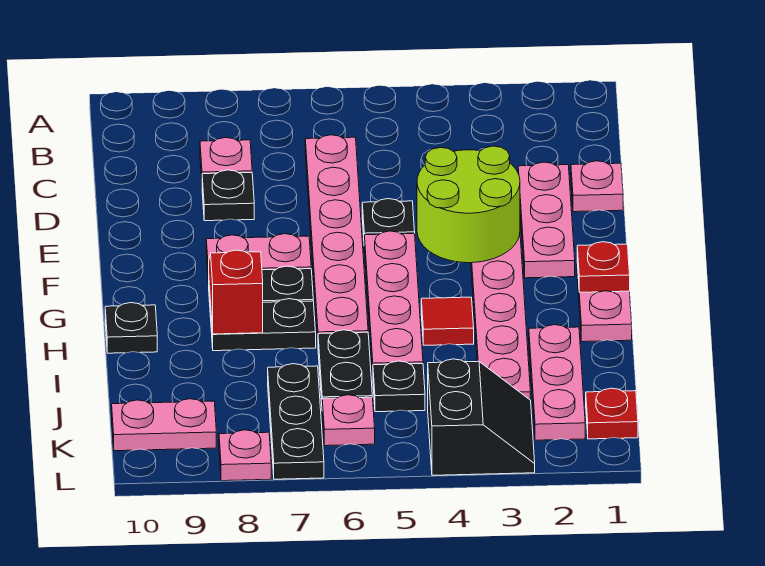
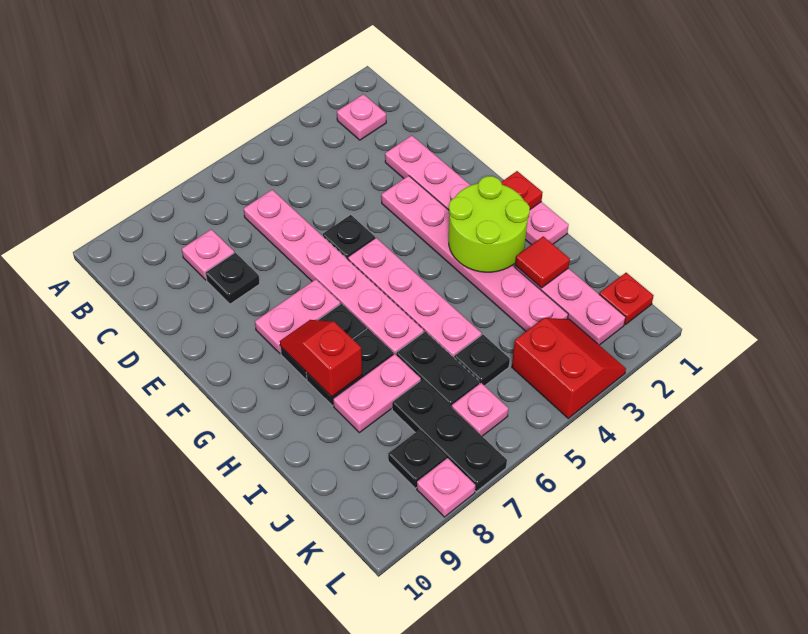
pink 1x1 plate [571,161,623,212] -> pink 1x1 plate moved to [337,94,386,140]
lime 2x2 round brick [417,146,520,263] -> lime 2x2 round brick moved to [449,176,530,272]
red 1x1 tile [421,297,474,345] -> red 1x1 tile moved to [515,236,570,288]
black 1x1 plate [105,303,157,353] -> black 1x1 plate moved to [388,430,446,488]
black 2x2 slope [428,359,535,475] -> red 2x2 slope [512,318,626,418]
pink 1x2 plate [112,399,216,451] -> pink 1x2 plate moved to [333,354,421,433]

